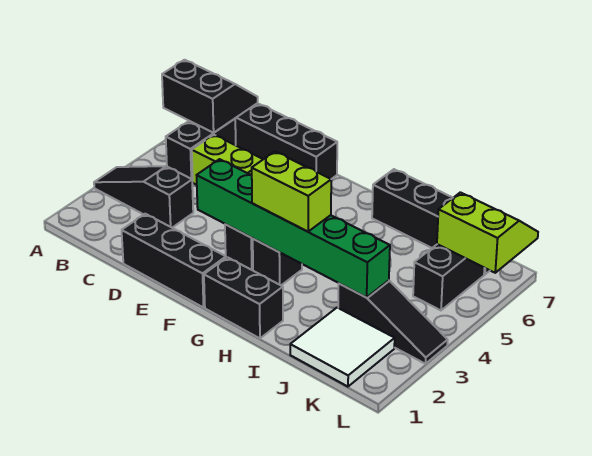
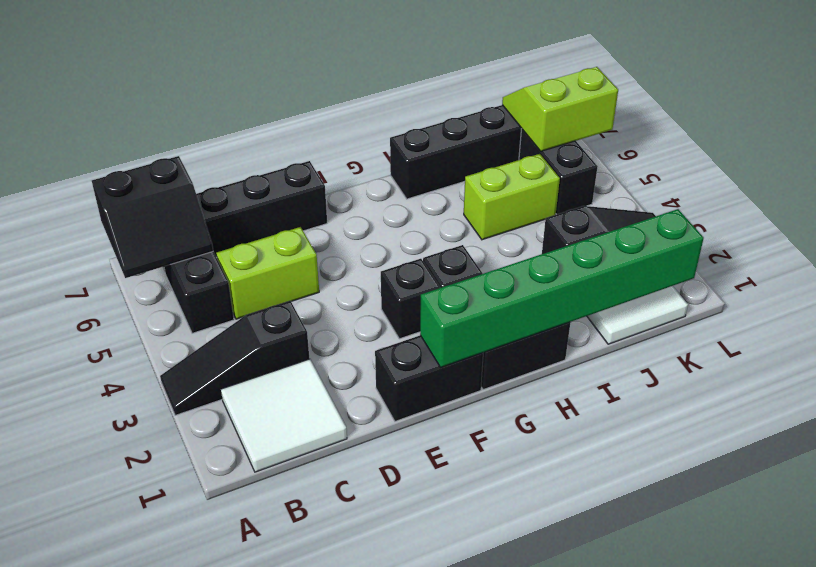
black 2x2 slope [162,60,258,133] -> black 2x2 slope turned to [92,156,213,278]
none -> white 2x2 tile [221,359,347,472]
black 1x3 brick [122,214,226,308] -> black 1x2 brick [375,335,483,421]
green 1x6 brick [197,159,390,297] -> green 1x6 brick moved to [420,209,704,367]
lime 1x2 brick [252,152,331,232] -> lime 1x2 brick moved to [464,154,560,240]

